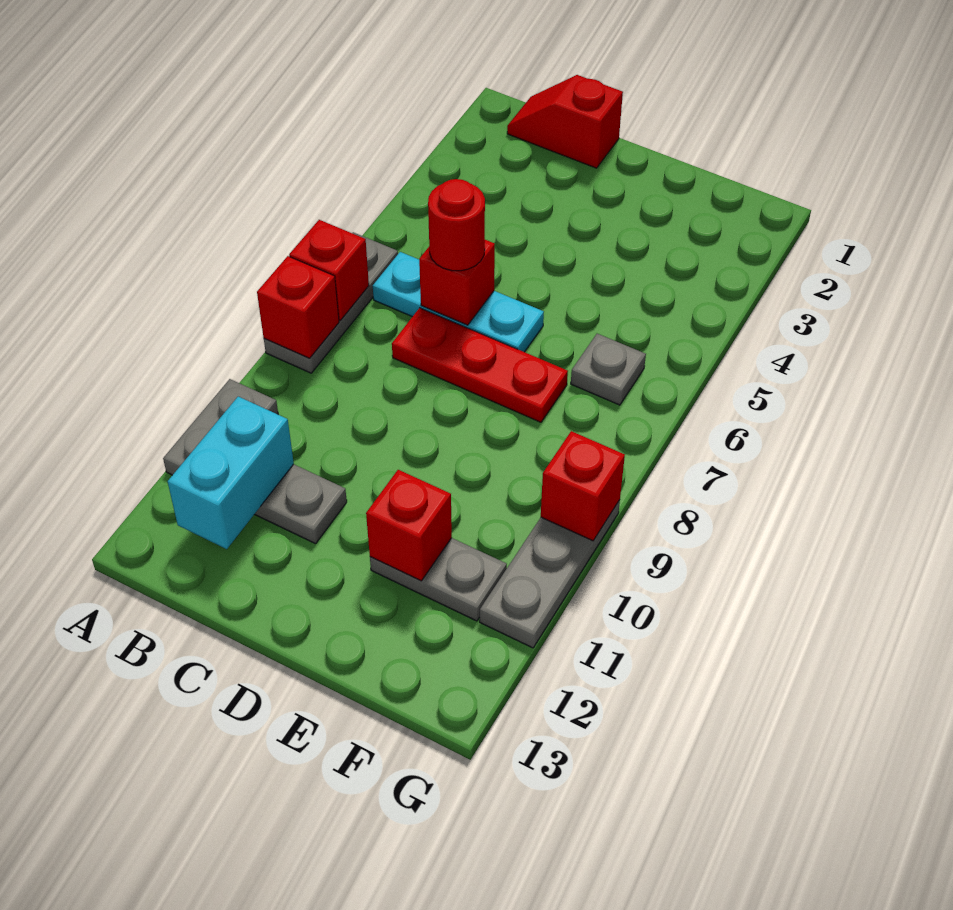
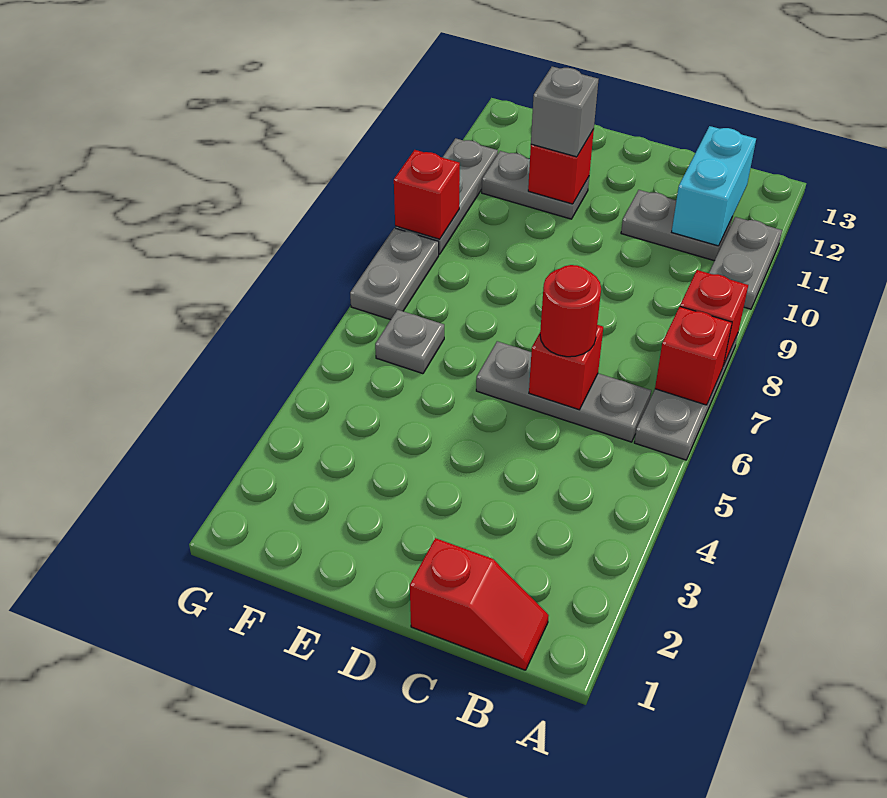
cyan 1x3 plate [373,252,544,352] -> grey 1x3 plate [476,341,651,442]
red 1x3 plate [392,308,568,422] -> none
none -> grey 1x1 brick [531,67,599,157]
none -> grey 1x2 plate [350,228,439,320]

